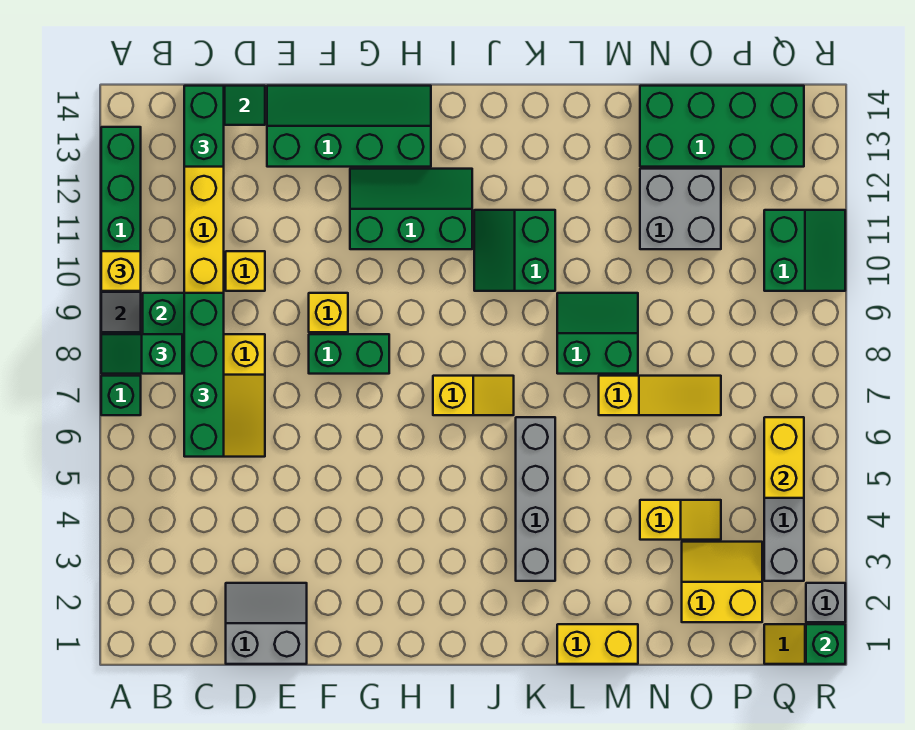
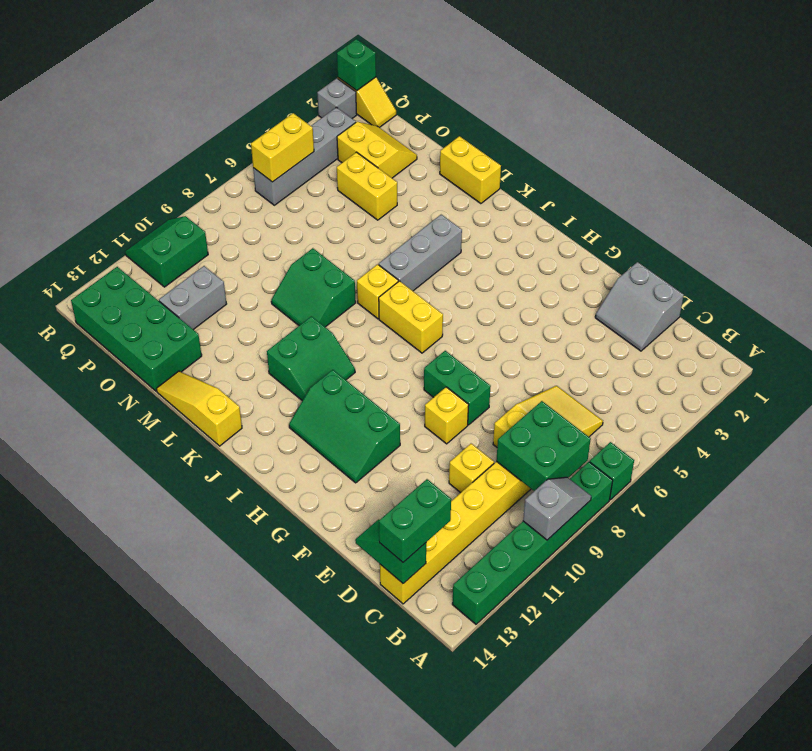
green 1x2 slope [101,334,182,374] -> none
yellow 1x1 brick [101,251,141,291] -> yellow 1x1 brick moved to [357,264,398,319]
green 1x4 brick [184,293,224,457] -> none
green 2x4 slope [267,86,431,167] -> none
yellow 1x2 slope [433,376,514,415] -> yellow 1x2 brick [379,281,443,353]
grey 1x4 brick [516,417,555,581] -> grey 1x3 brick [379,215,462,291]
yellow 1x3 slope [599,376,721,415] -> yellow 1x3 slope moved to [157,371,242,446]
yellow 1x2 slope [640,500,721,540] -> yellow 1x2 brick [337,152,397,220]
grey 2x2 brick [640,169,721,249] -> grey 1x2 brick [159,266,226,330]
yellow 2x2 slope [682,542,762,622] -> yellow 2x2 slope turned to [337,122,417,178]

